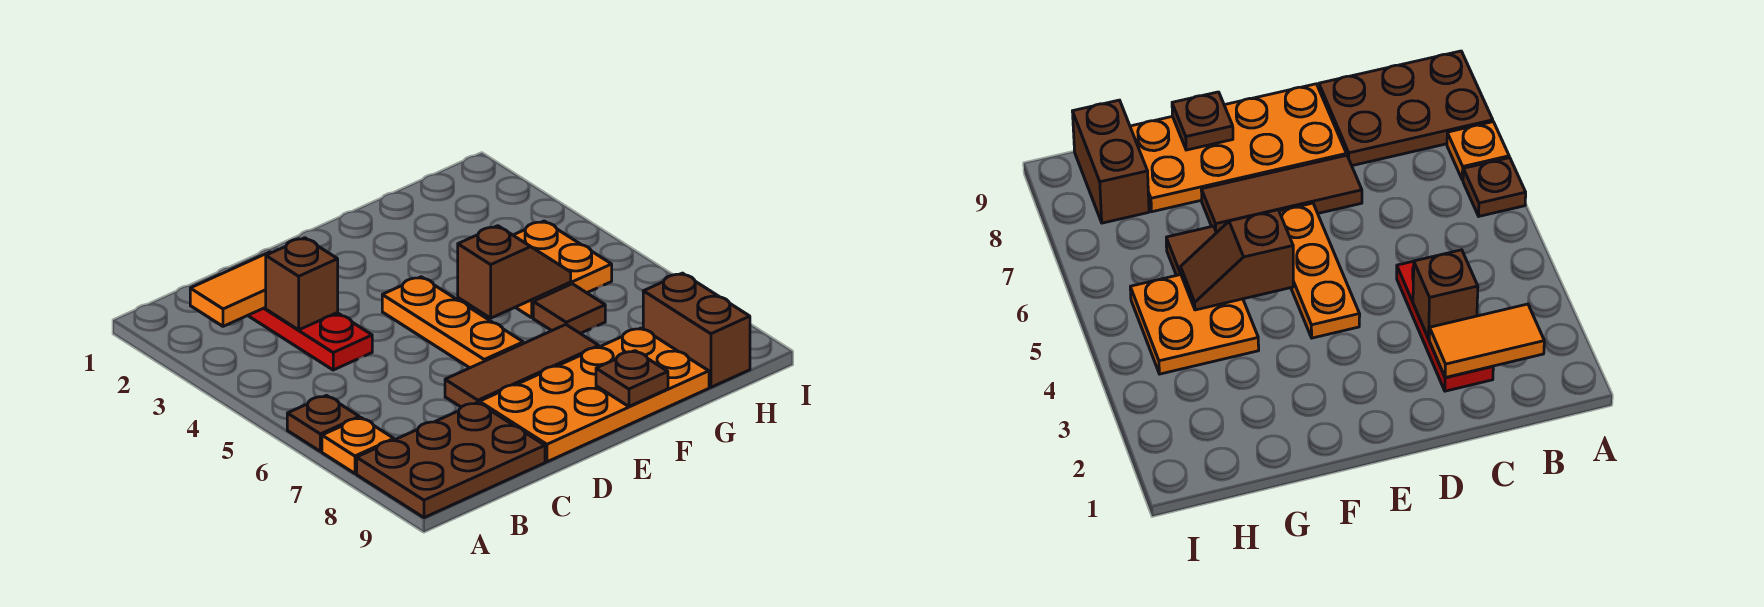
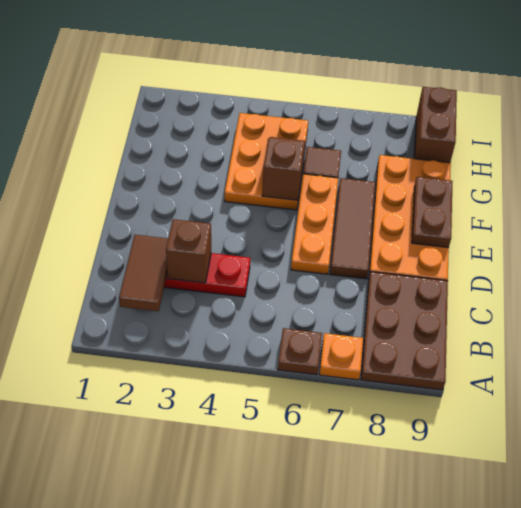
orange 1x2 tile [190,252,271,326] -> brown 1x2 tile [119,235,168,311]
orange 1x3 plate [382,277,523,368] -> orange 1x3 plate turned to [291,174,338,274]
brown 1x1 plate [596,351,668,406] -> brown 1x2 plate [412,177,453,248]
orange 2x2 plate [513,221,612,318] -> orange 2x3 plate [225,113,308,210]
brown 1x2 brick [643,273,750,387] -> brown 1x2 brick turned to [414,87,457,163]

